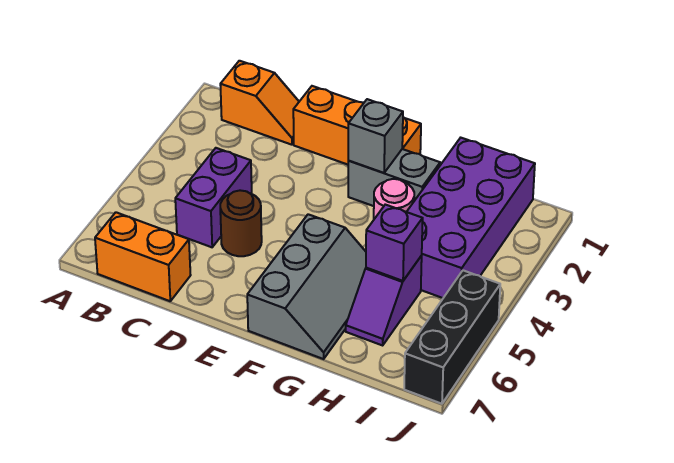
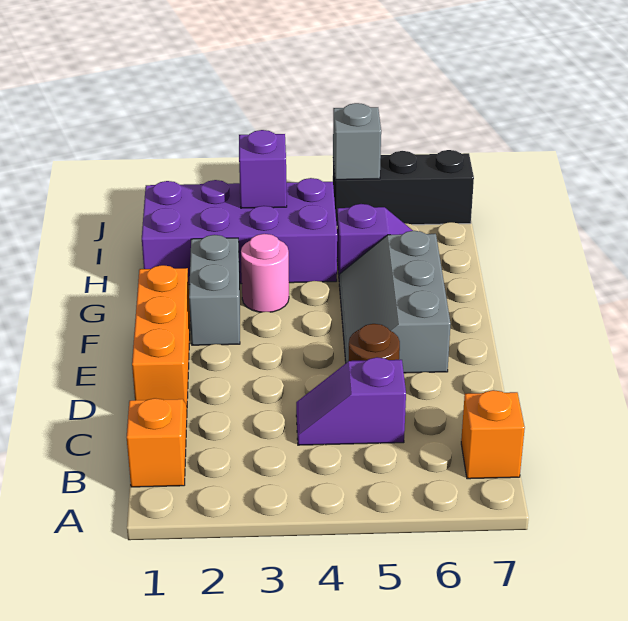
orange 1x2 brick [95,212,191,301] -> orange 1x1 brick [461,390,525,479]
purple 1x2 brick [175,148,252,247] -> purple 1x2 slope [296,357,406,445]
grey 1x1 brick [348,99,403,173] -> grey 1x1 brick moved to [333,103,381,180]
grey 2x3 slope [247,214,366,359] -> grey 2x3 slope turned to [339,231,451,373]
purple 1x1 brick [366,205,423,281] -> purple 1x1 brick moved to [239,130,287,208]

